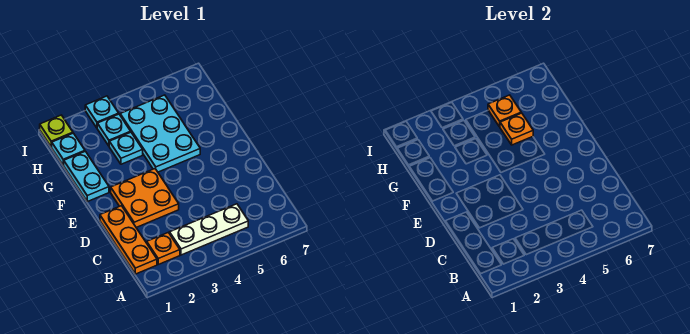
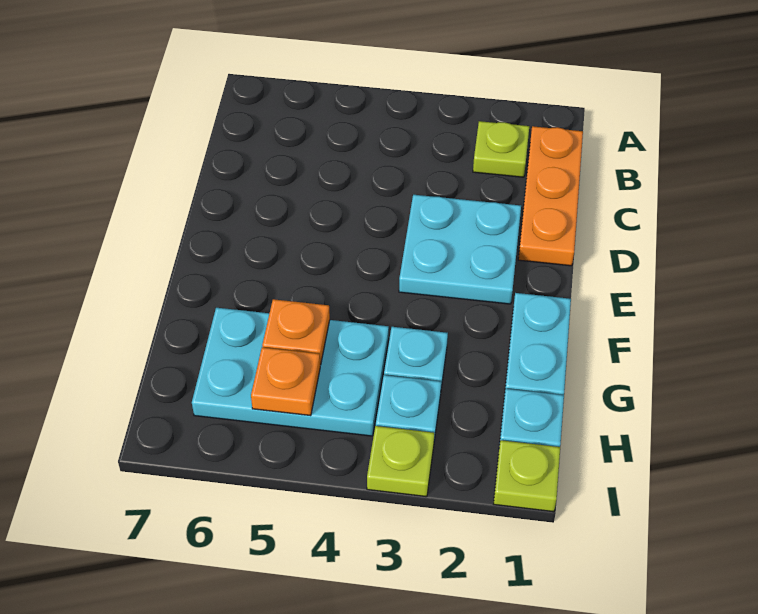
orange 1x1 plate [147,232,180,264] -> lime 1x1 plate [473,121,529,177]
white 1x3 plate [170,204,248,255] -> none
orange 2x2 plate [111,169,179,228] -> cyan 2x2 plate [399,195,521,304]
cyan 2x3 plate [120,95,200,172] -> cyan 2x3 plate turned to [192,308,389,436]
cyan 1x1 plate [85,96,119,128] -> lime 1x1 plate [367,426,434,497]

